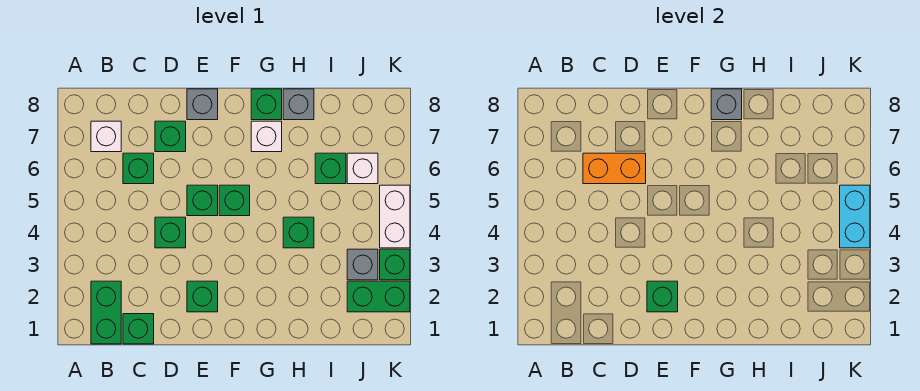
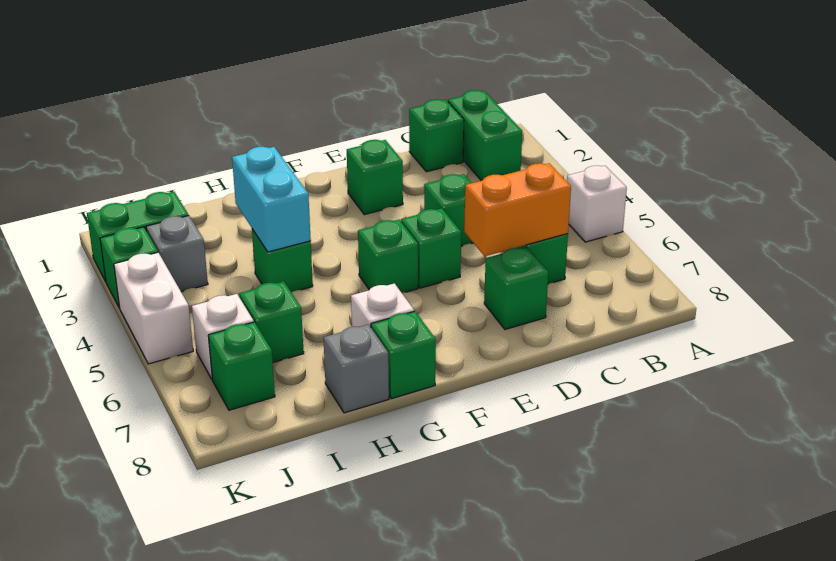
white 1x1 brick [91,121,121,152] -> white 1x1 brick moved to [567,166,627,242]
green 1x1 brick [647,281,678,312] -> green 1x1 brick moved to [208,322,275,410]
grey 1x1 brick [187,89,218,120] -> none
grey 1x1 brick [711,89,742,120] -> none
cyan 1x2 brick [840,185,870,248] -> cyan 1x2 brick moved to [232,147,311,252]

